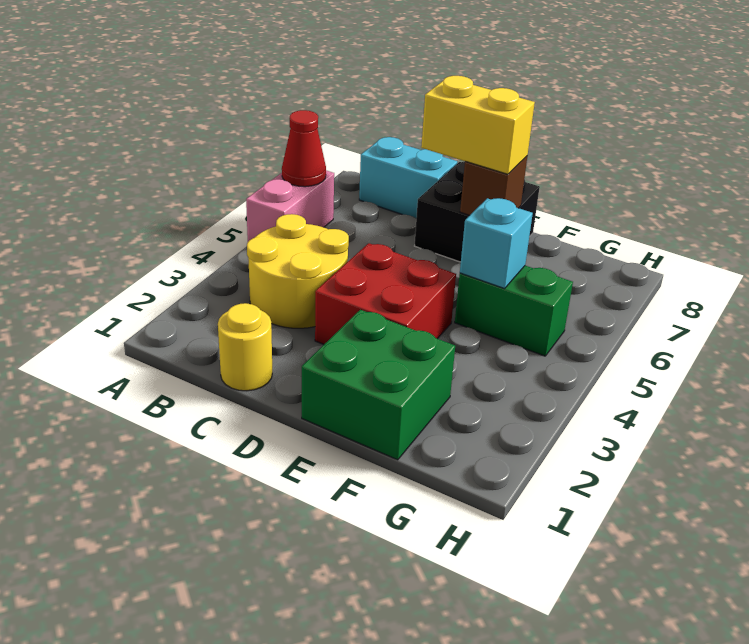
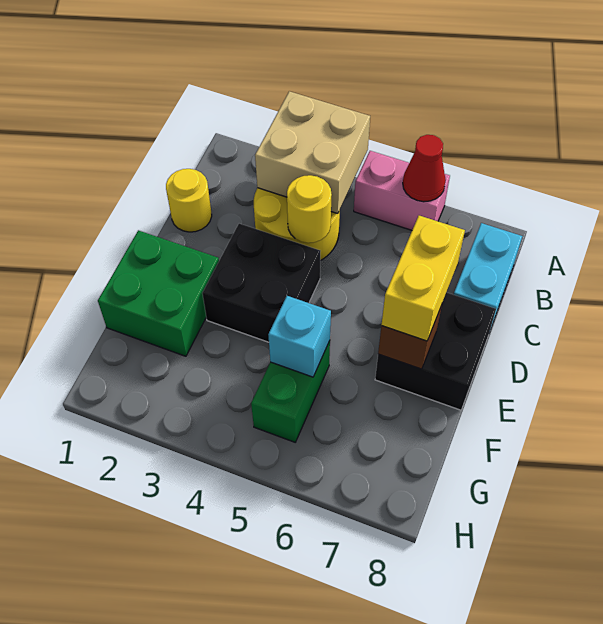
none -> tan 2x2 brick [255,91,370,214]
none -> yellow 1x1 round brick [287,175,332,243]
red 2x2 brick [315,243,456,344] -> black 2x2 brick [202,224,320,342]

